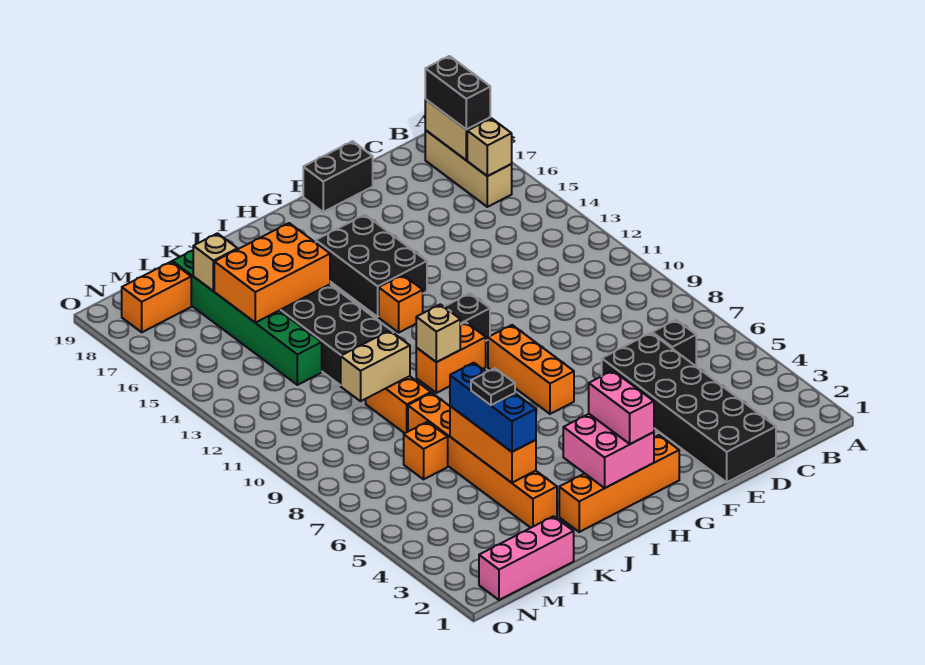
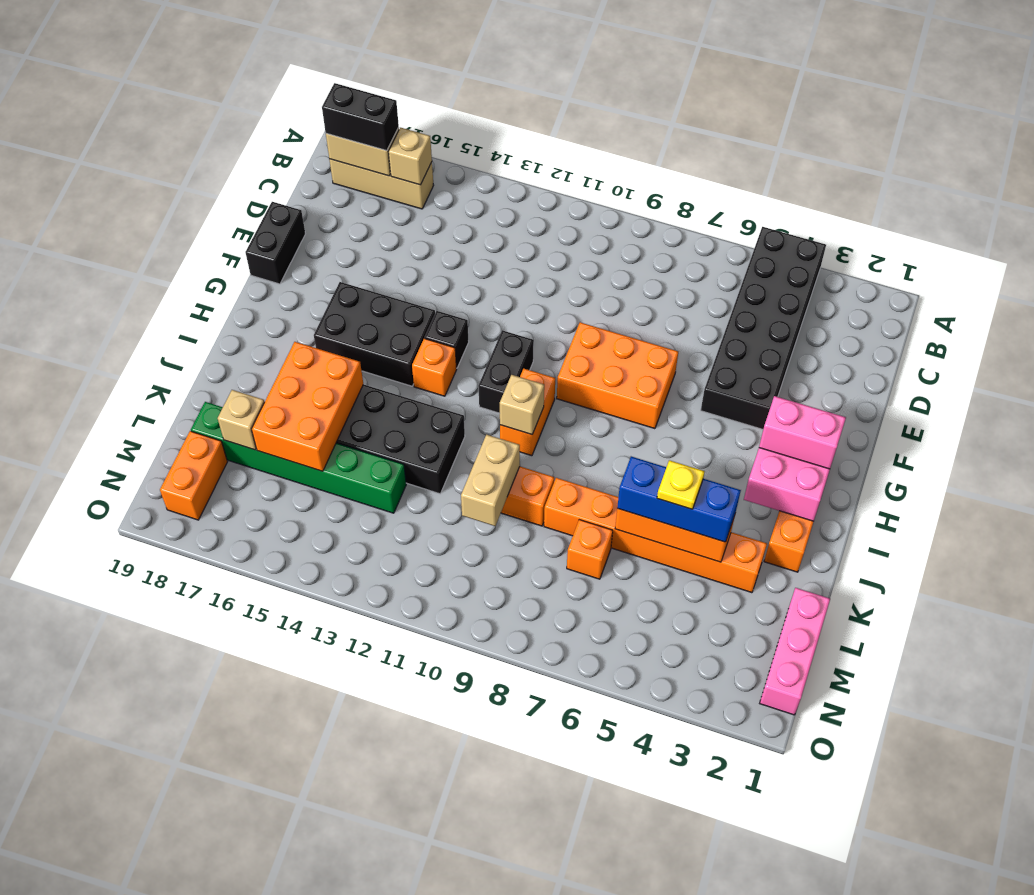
black 1x1 brick [652,320,696,366] -> black 1x1 brick moved to [425,311,469,368]
black 2x6 brick [602,333,776,482] -> black 2x6 brick turned to [701,227,826,429]
orange 1x3 brick [488,325,574,414] -> orange 2x3 brick [557,322,678,429]
black 1x1 plate [471,368,515,405] -> yellow 1x1 plate [657,460,705,509]

